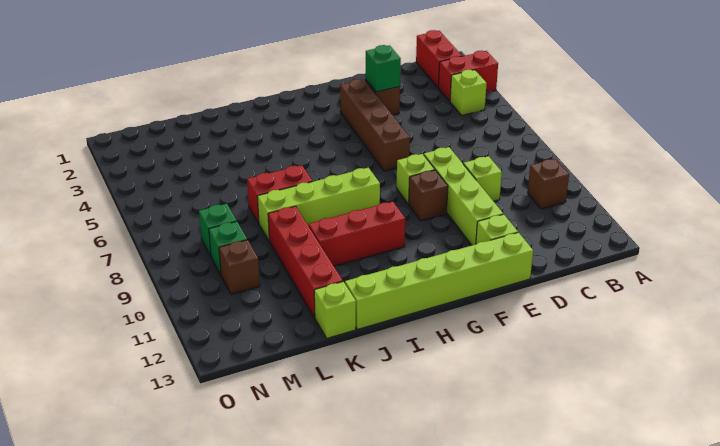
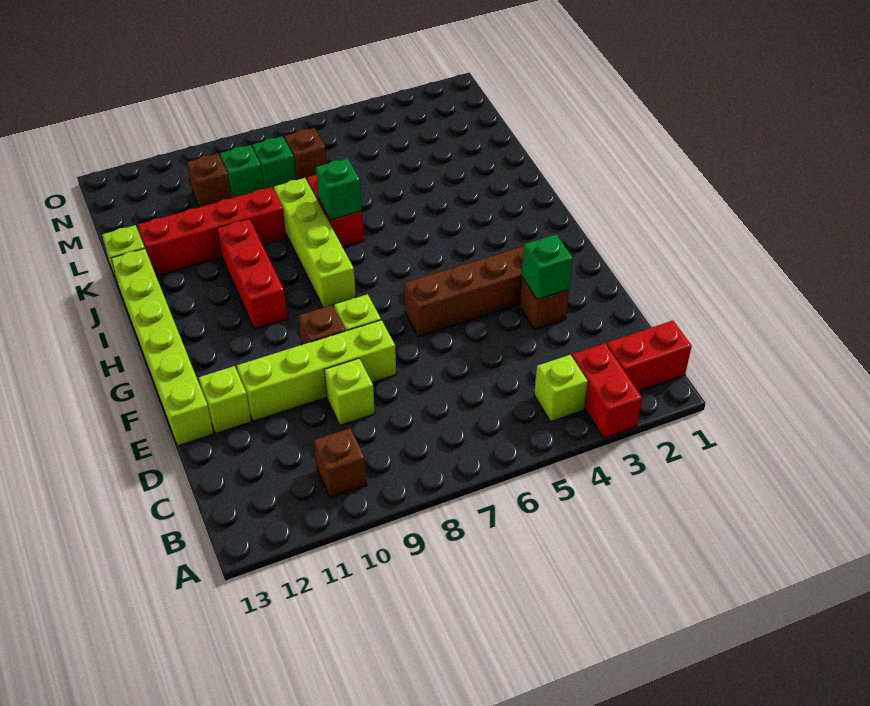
none -> green 1x1 brick [316,158,362,220]
none -> brown 1x1 brick [284,128,327,180]

